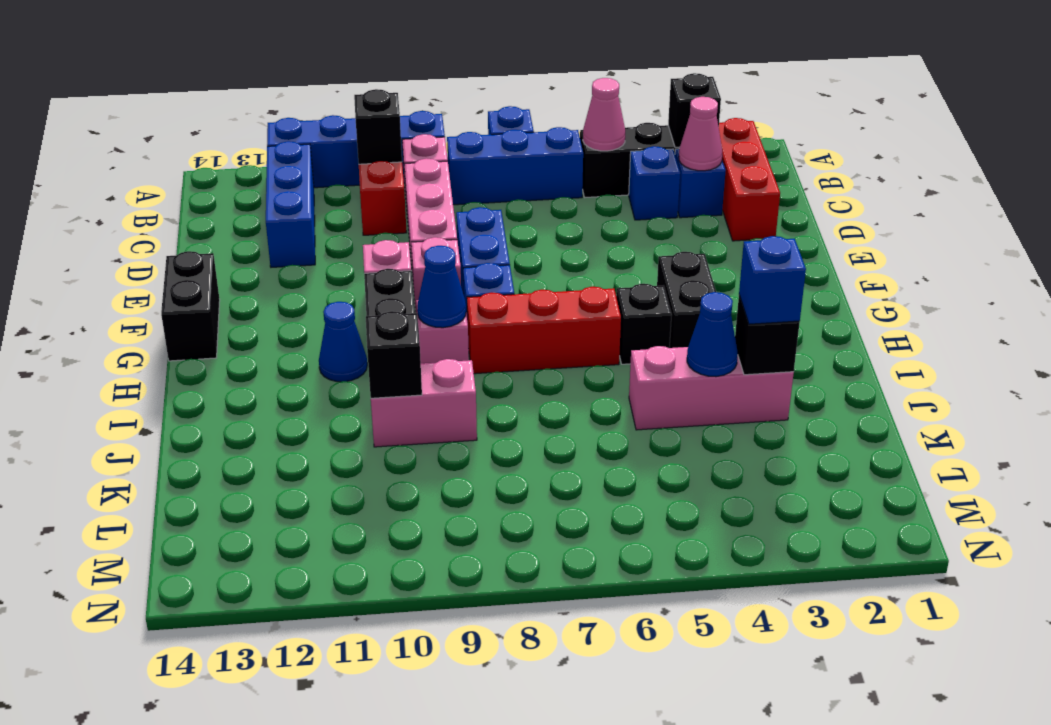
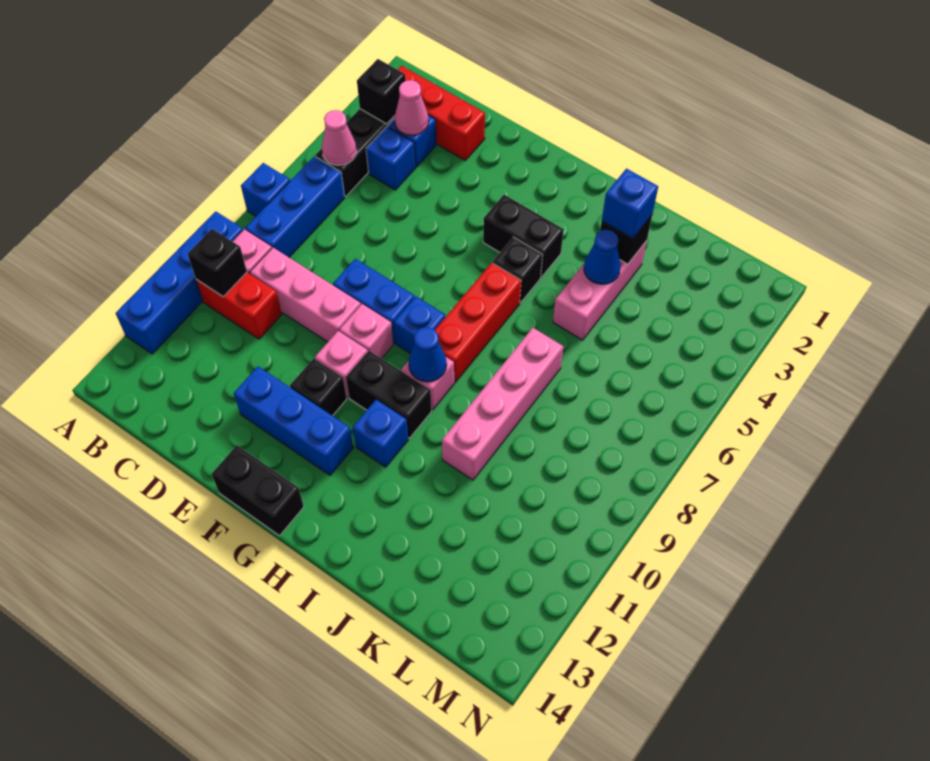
blue 1x3 brick [266,141,315,267] -> blue 1x3 brick moved to [234,366,353,475]
blue 1x1 cone [319,302,367,382] -> blue 1x1 brick [353,399,408,467]
pink 1x2 brick [371,359,477,447] -> pink 1x4 brick [442,328,563,480]
black 1x1 brick [366,311,422,398] -> black 1x1 brick moved to [290,358,347,416]

